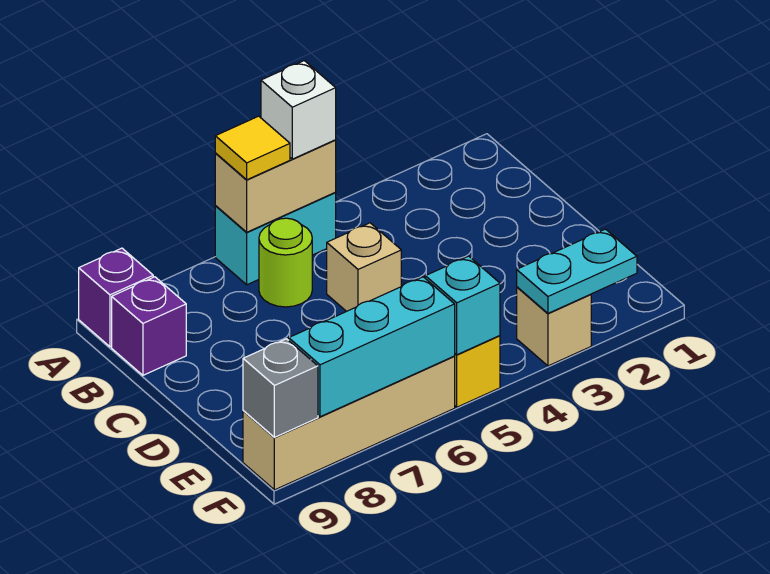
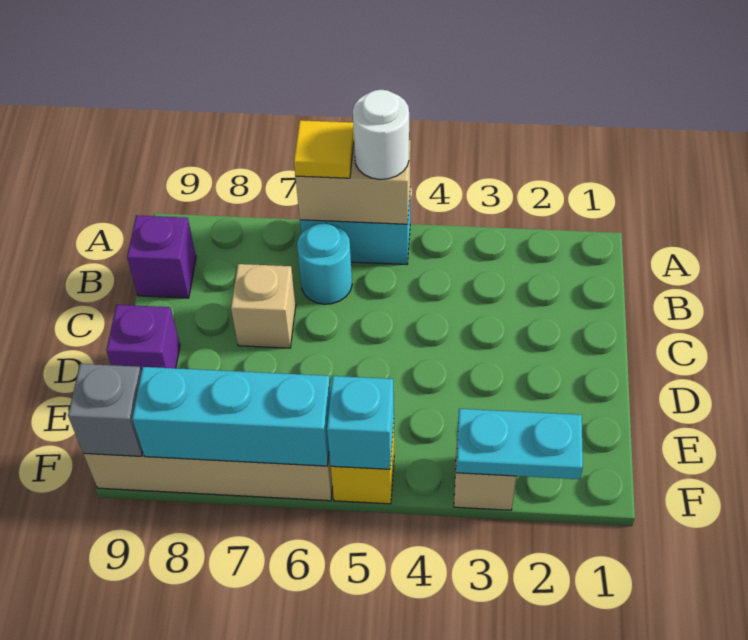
white 1x1 brick [261,61,336,159] -> white 1x1 round brick [353,90,409,179]
purple 1x1 brick [79,248,153,347] -> purple 1x1 brick moved to [106,305,180,372]
lime 1x1 round brick [259,218,312,307] -> cyan 1x1 round brick [297,223,352,304]
tan 1x1 brick [327,223,401,312] -> tan 1x1 brick moved to [231,264,296,348]

